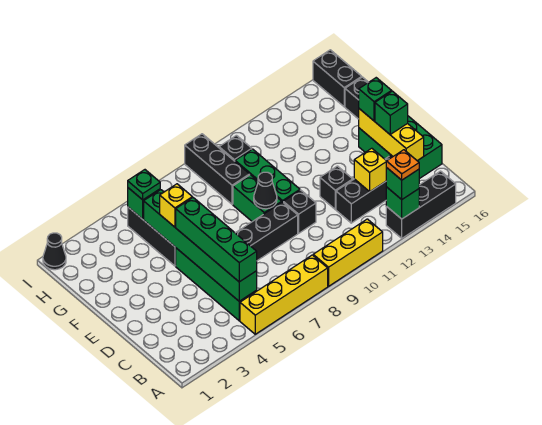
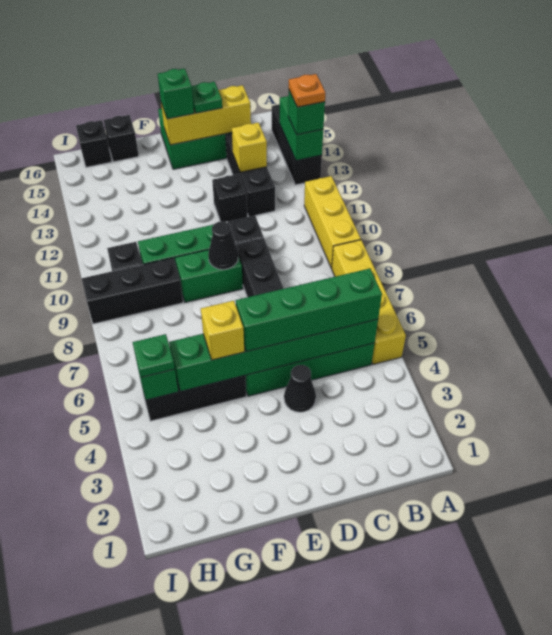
green 1x1 brick [386,187,419,219] -> green 1x2 brick [280,96,323,160]
green 1x1 brick [375,91,408,134] -> green 1x1 plate [192,82,222,113]
black 1x2 brick [313,50,362,107] -> black 1x1 brick [76,120,112,167]
black 1x1 cone [43,233,66,270] -> black 1x1 cone moved to [284,365,316,412]

